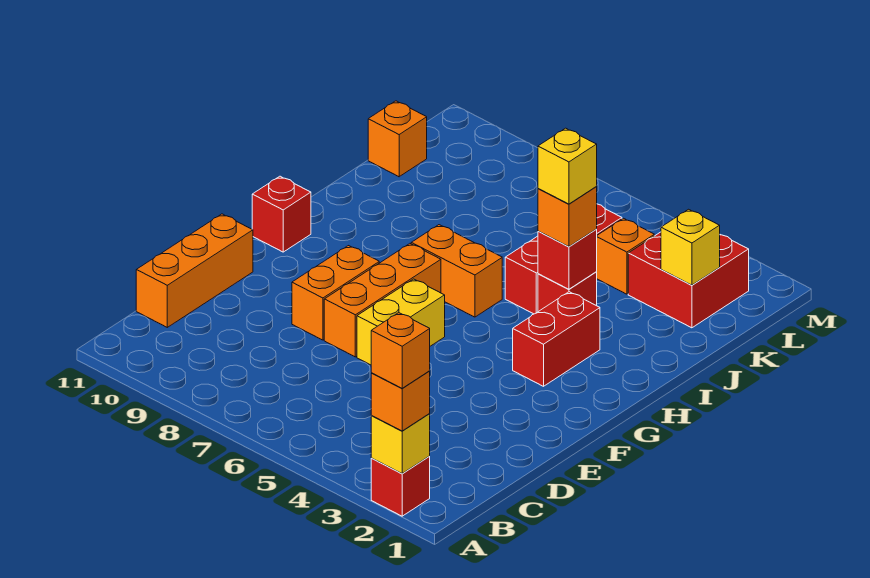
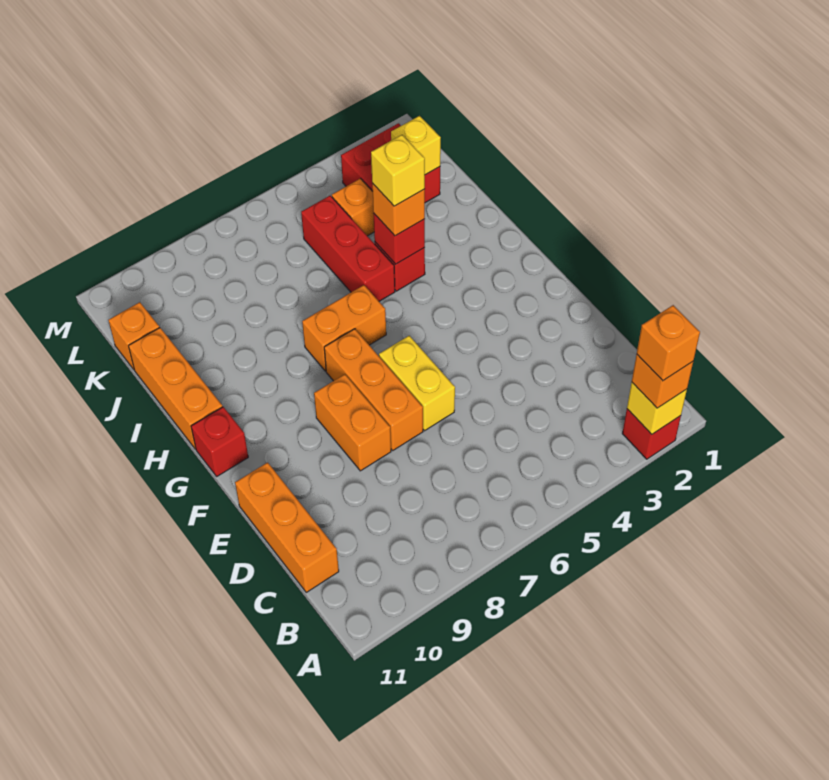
red 1x2 brick [513,292,600,386] -> none
none -> orange 1x3 brick [129,328,223,449]

